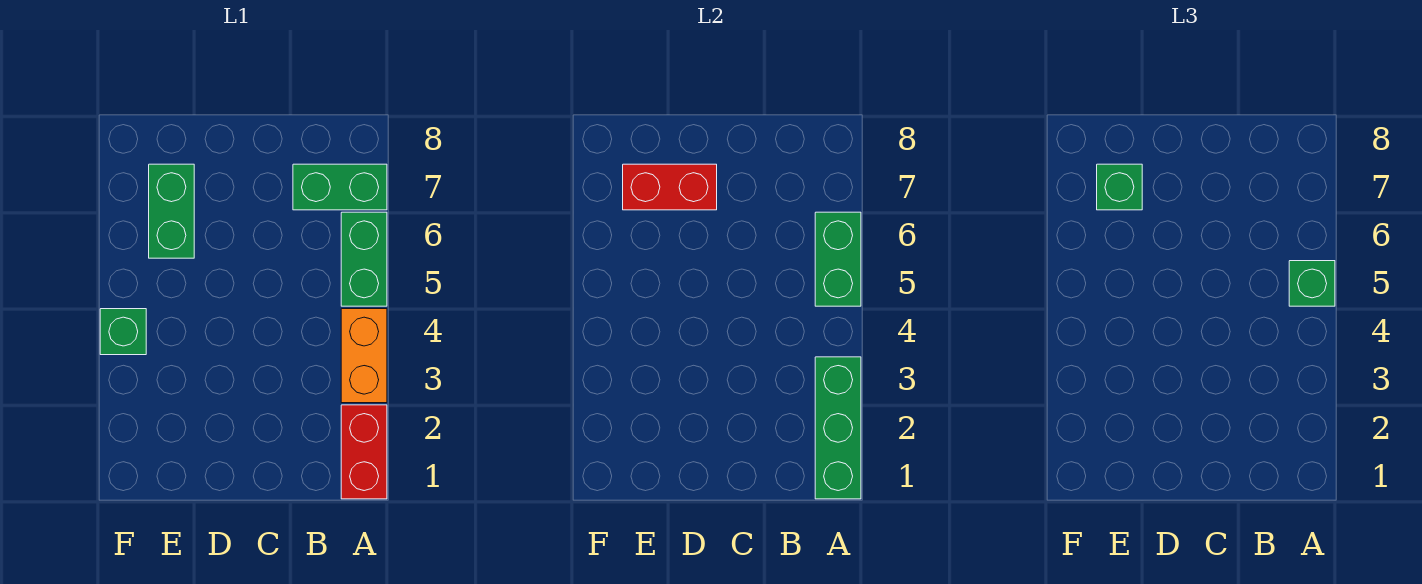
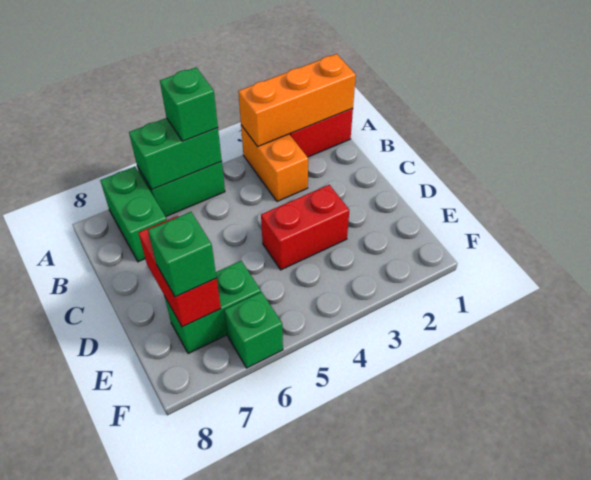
green 1x3 brick [815,357,861,499] -> orange 1x3 brick [238,54,356,146]
orange 1x2 brick [341,309,387,403] -> orange 1x2 brick turned to [241,125,308,201]
none -> red 1x2 brick [261,185,349,270]
green 1x1 brick [100,309,146,355] -> green 1x1 brick moved to [224,292,283,368]

